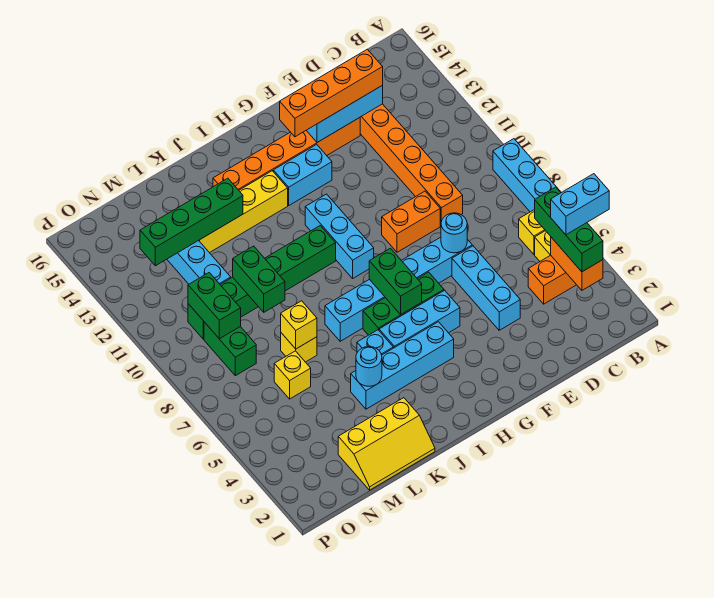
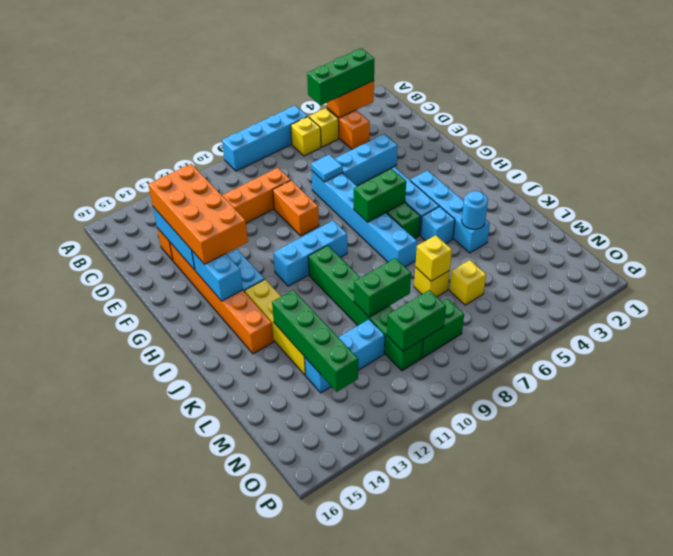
cyan 1x2 brick [551,174,609,235] -> cyan 1x2 brick moved to [192,251,243,301]
orange 1x4 brick [280,49,383,137] -> orange 2x4 brick [148,164,248,264]
cyan 1x1 round brick [441,213,467,253] -> cyan 1x1 tile [311,154,343,182]
yellow 2x3 slope [338,398,435,490] -> none

